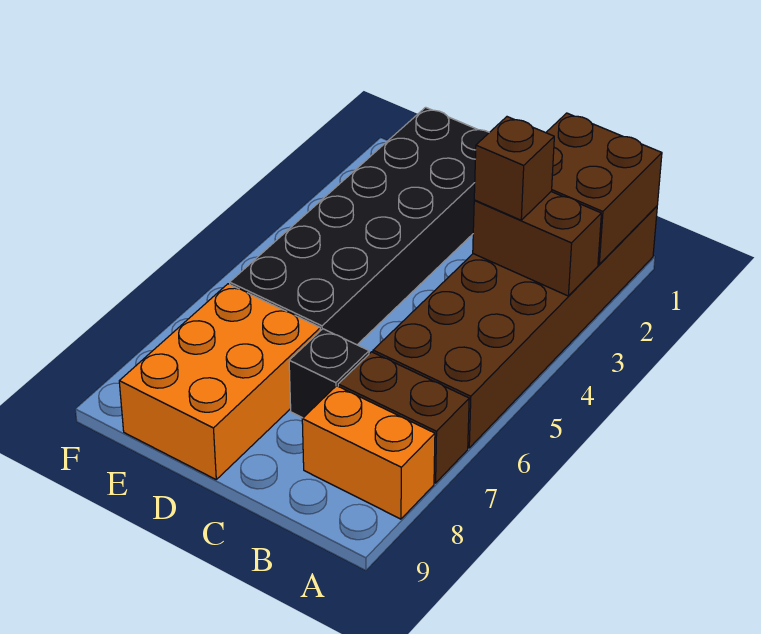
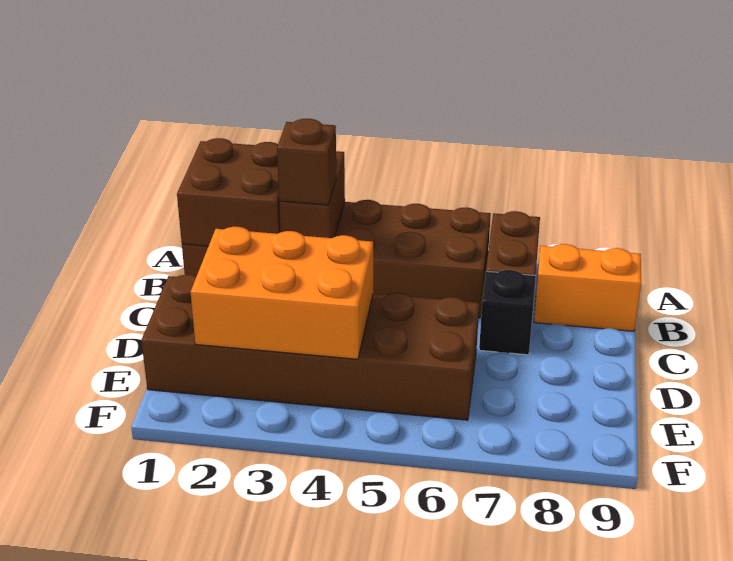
orange 1x2 brick [302,386,435,519] -> orange 1x2 brick turned to [534,244,641,331]
black 2x6 brick [230,107,489,345] -> brown 2x6 brick [141,275,479,420]
orange 2x3 brick [119,284,321,479] -> orange 2x3 brick moved to [191,227,373,359]

